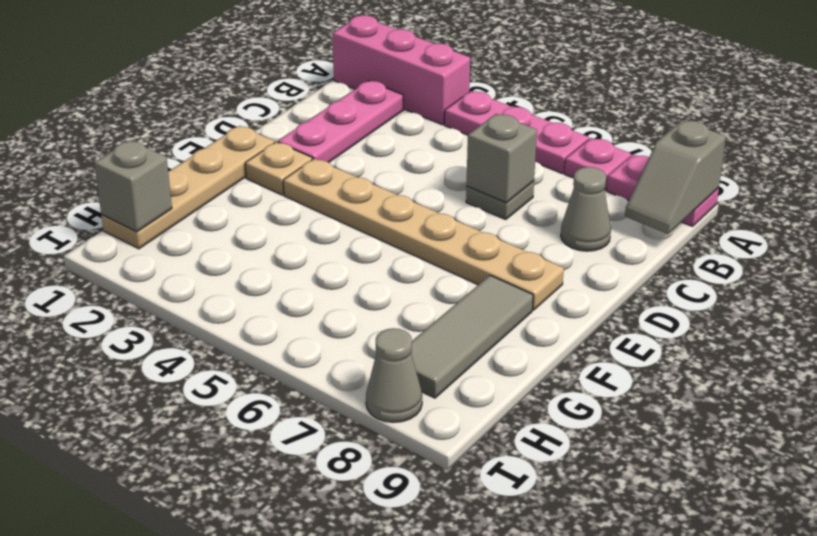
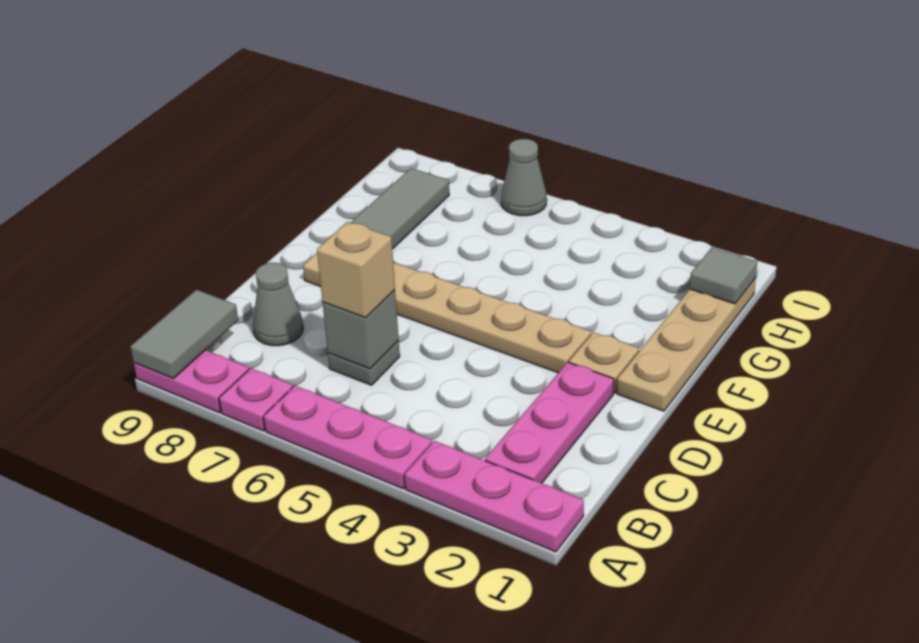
pink 1x3 brick [332,15,470,125] -> pink 1x3 plate [405,441,584,552]
grey 1x2 slope [625,120,726,234] -> grey 1x2 tile [130,290,238,378]
none -> tan 1x1 brick [317,222,395,318]
grey 1x1 brick [94,140,172,232] -> grey 1x1 tile [690,247,757,304]
grey 1x1 cone [366,328,422,423] -> grey 1x1 cone moved to [501,139,547,216]

